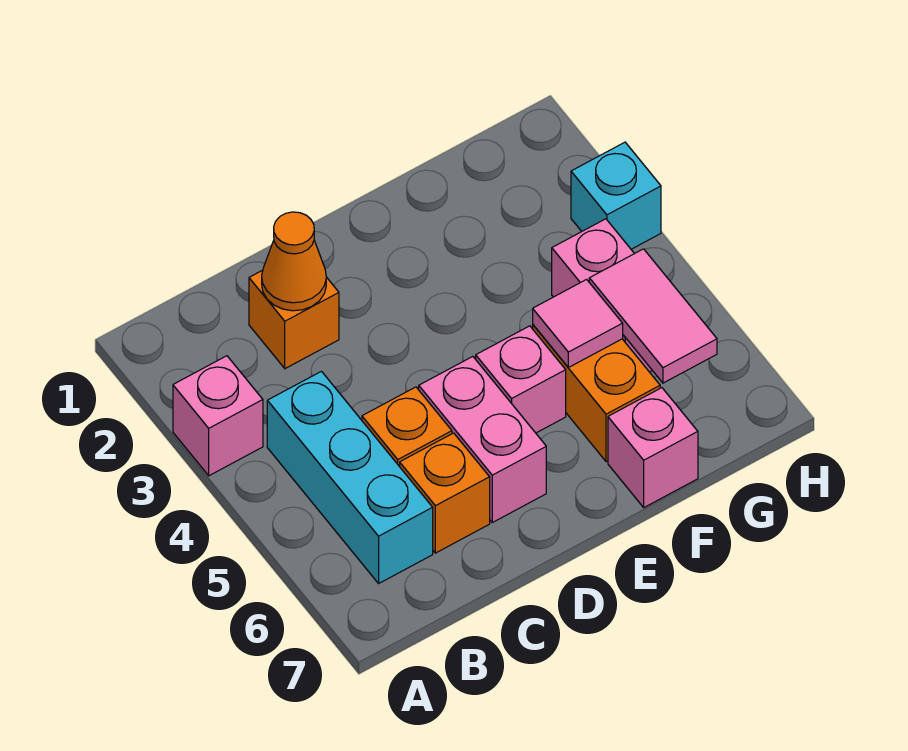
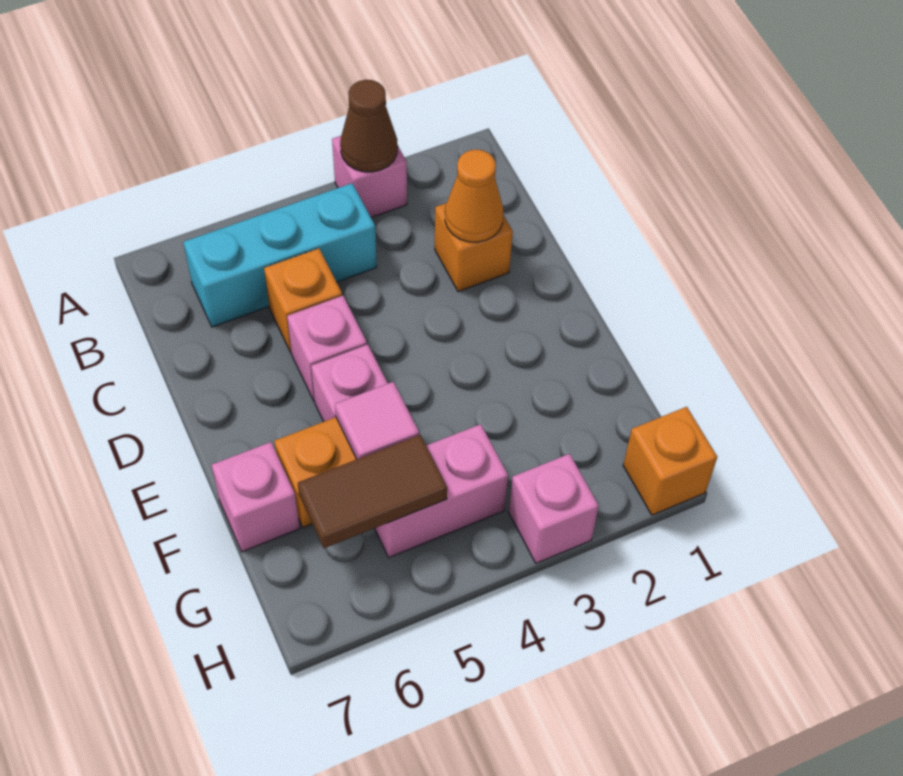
none -> brown 1x1 cone [340,80,398,172]
orange 1x1 brick [400,433,490,553] -> orange 1x1 brick moved to [623,407,717,515]
pink 1x2 brick [419,357,546,522] -> pink 1x1 brick [287,296,367,402]
pink 1x2 tile [589,249,717,383] -> brown 1x2 tile [298,435,447,548]
cyan 1x1 brick [571,142,661,249] -> pink 1x1 brick [509,454,599,563]

